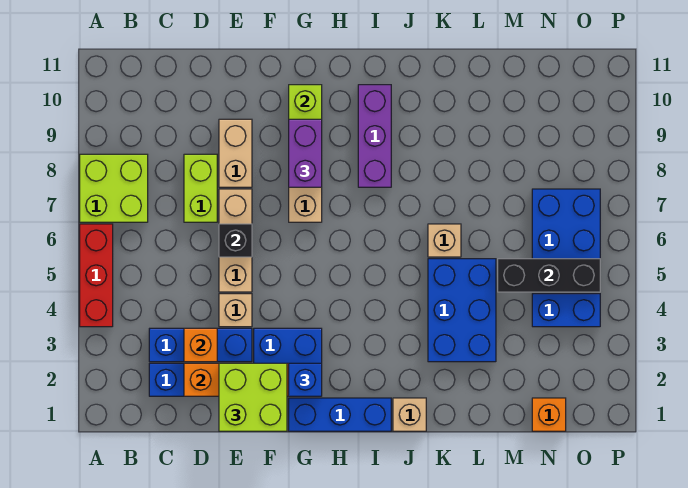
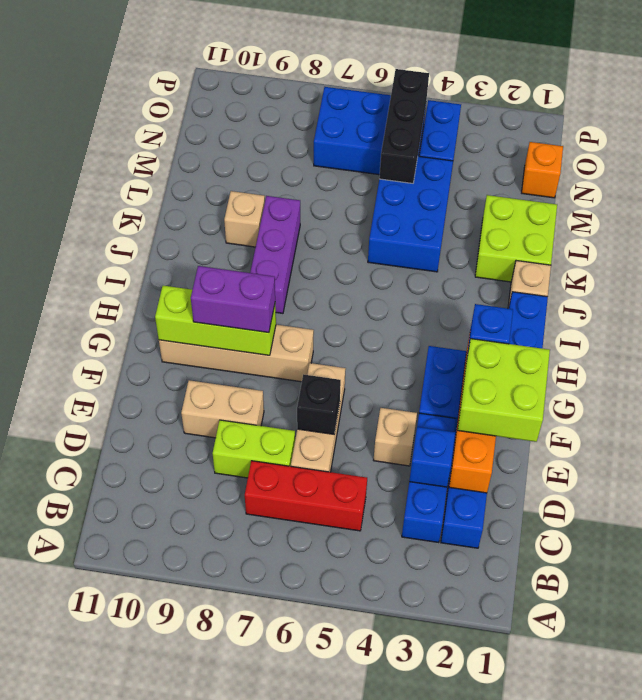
red 1x3 brick [80,224,113,327] -> red 1x3 brick moved to [245,461,367,531]
lime 2x2 brick [80,154,148,222] -> lime 2x2 brick moved to [475,195,557,282]
orange 1x1 brick [184,328,217,362] -> blue 1x1 brick [409,427,455,487]
tan 1x3 brick [219,189,252,292] -> tan 1x3 brick turned to [291,363,346,472]
purple 1x3 brick [358,85,391,187] -> purple 1x3 brick turned to [250,196,300,313]
blue 2x3 brick [428,259,496,362] -> blue 2x3 brick turned to [368,156,453,272]
tan 1x1 brick [428,224,461,257] -> tan 1x1 brick moved to [224,191,265,247]

